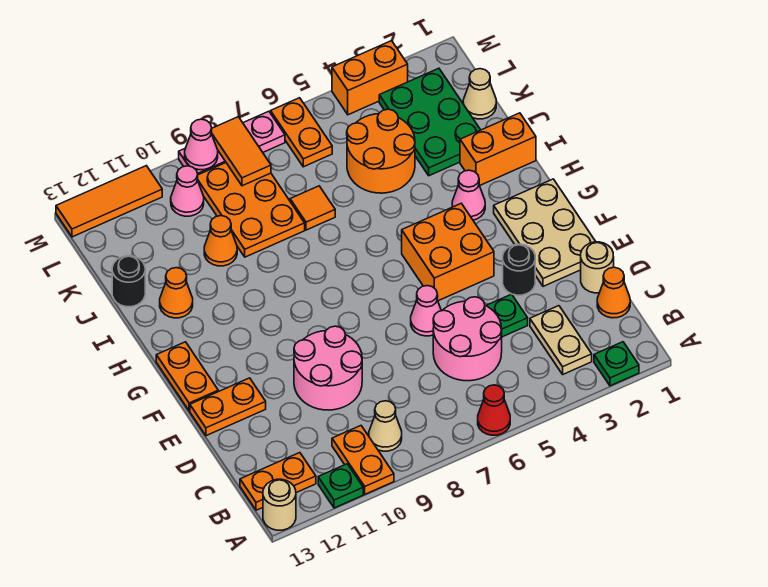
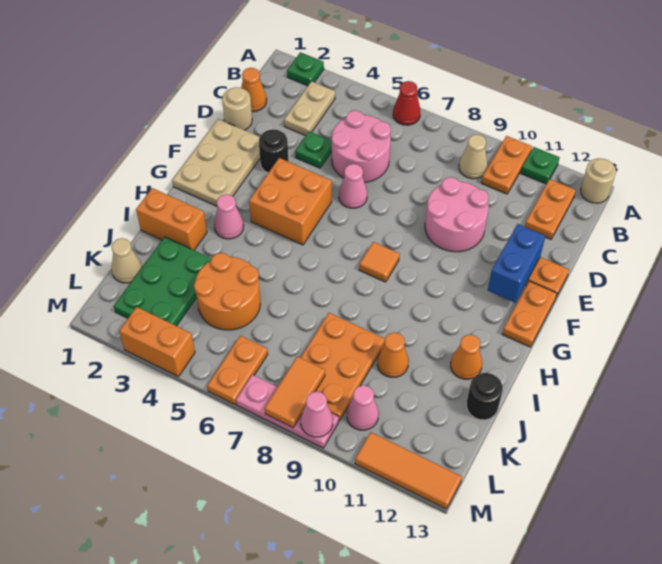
orange 1x2 plate [240,453,316,510] -> orange 1x2 plate turned to [525,179,576,239]
none -> blue 1x2 brick [488,224,545,303]
orange 1x1 tile [290,186,335,230] -> orange 1x1 tile moved to [359,242,400,282]

